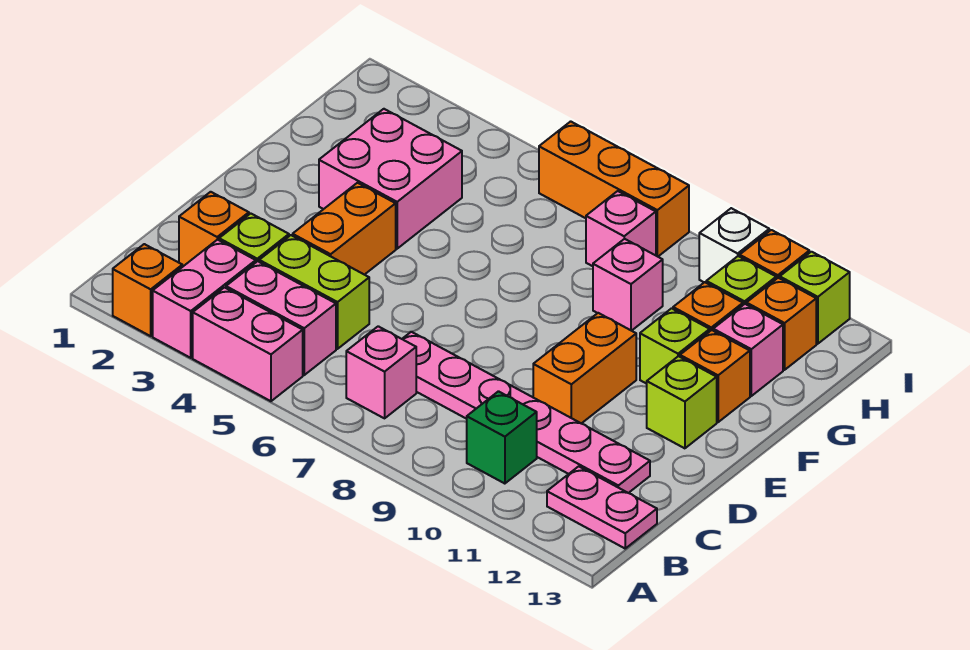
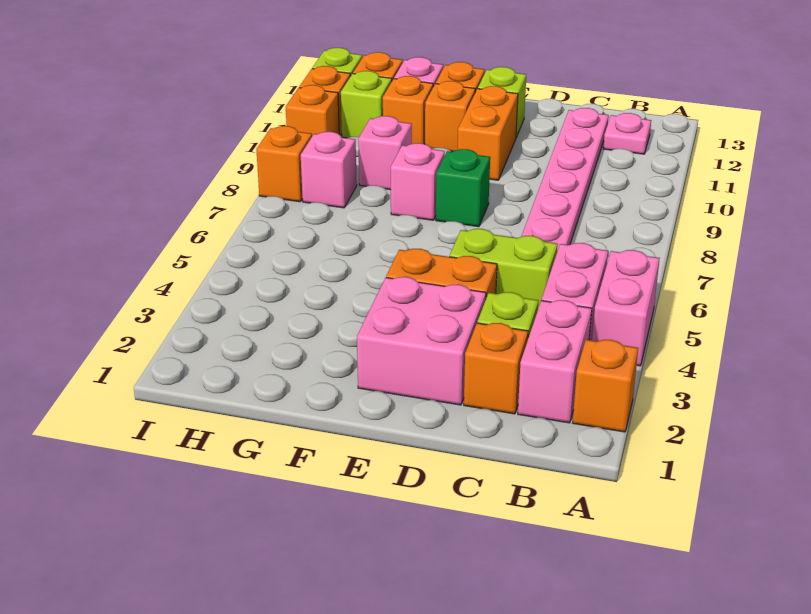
pink 1x2 brick [153,239,256,358] -> pink 1x2 brick turned to [518,300,592,423]
pink 1x1 brick [346,326,416,418] -> pink 1x1 brick moved to [391,143,445,220]
green 1x1 brick [467,391,537,484] -> green 1x1 brick moved to [436,149,490,227]
pink 1x2 plate [547,466,657,548] -> pink 1x1 plate [603,113,651,154]
lime 1x2 brick [259,235,369,349] -> lime 1x2 brick turned to [450,229,558,308]
orange 1x2 brick [533,313,636,423] -> orange 1x2 brick turned to [458,86,518,180]
pink 2x2 brick [319,109,462,249] -> pink 2x2 brick moved to [357,277,486,405]
lime 1x1 brick [640,308,710,384] -> orange 1x1 brick [425,81,475,152]
orange 1x3 brick [539,121,689,257] -> orange 1x1 brick [256,126,312,202]
white 1x1 brick [699,208,769,282] -> orange 1x1 brick [286,85,339,136]

